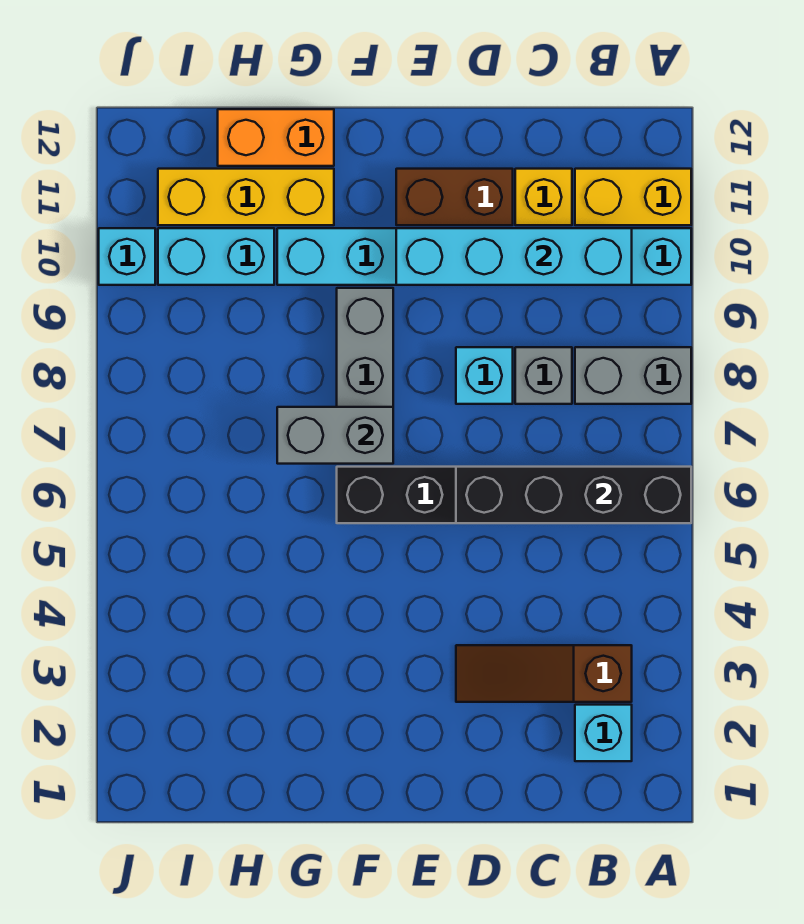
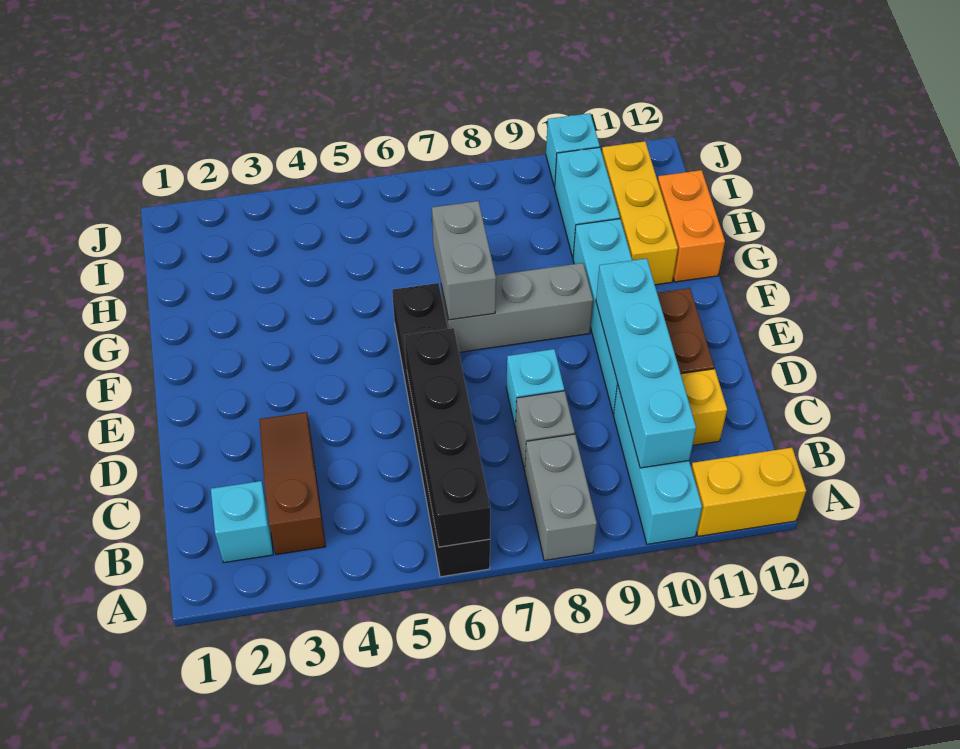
yellow 1x2 brick [575,169,691,225] -> yellow 1x2 brick turned to [691,448,806,536]

